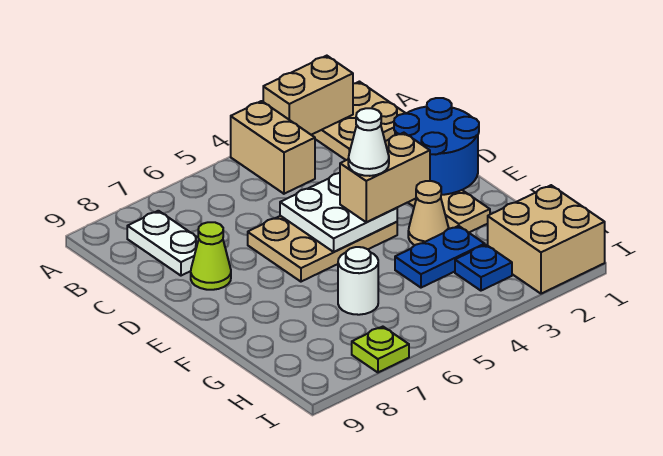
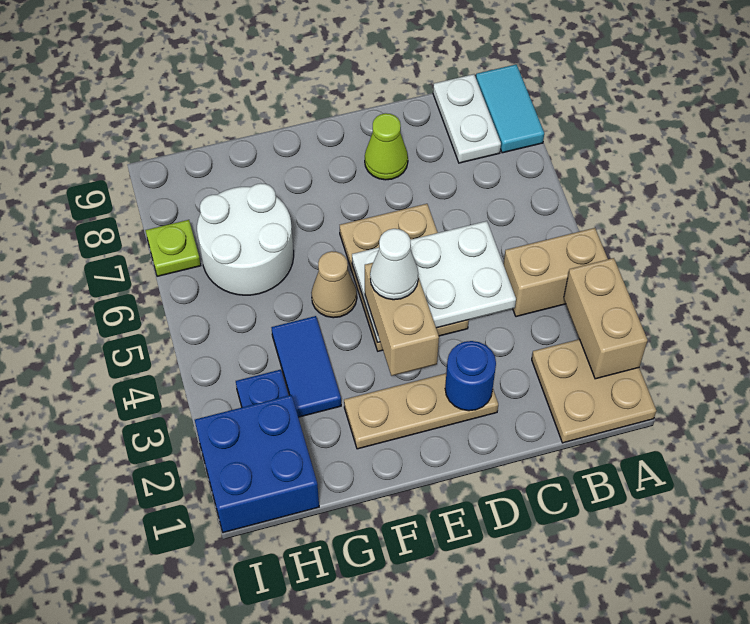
none -> cyan 1x2 tile [476,64,544,153]
white 1x2 plate [127,211,199,276] -> white 1x2 plate turned to [433,74,501,163]
blue 2x2 round brick [394,98,479,195] -> blue 1x1 round brick [445,341,496,411]
white 2x2 plate [280,173,397,252] -> white 2x3 plate [352,221,516,342]
tan 1x1 cone [408,181,449,245] -> tan 1x1 cone moved to [311,251,357,318]
blue 1x2 plate [395,226,485,288] -> blue 1x2 tile [271,316,341,417]
white 1x1 round brick [338,247,378,315] -> white 2x2 round brick [197,183,294,295]
tan 2x2 brick [488,185,605,294] -> blue 2x2 brick [195,395,319,533]

